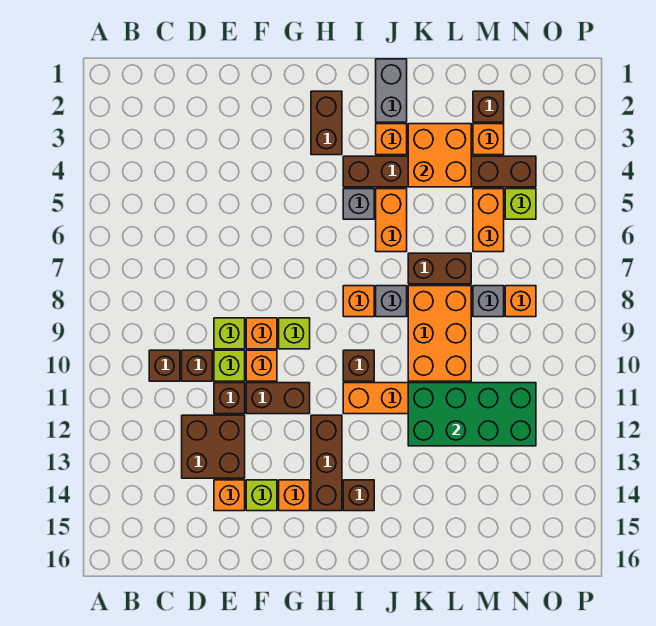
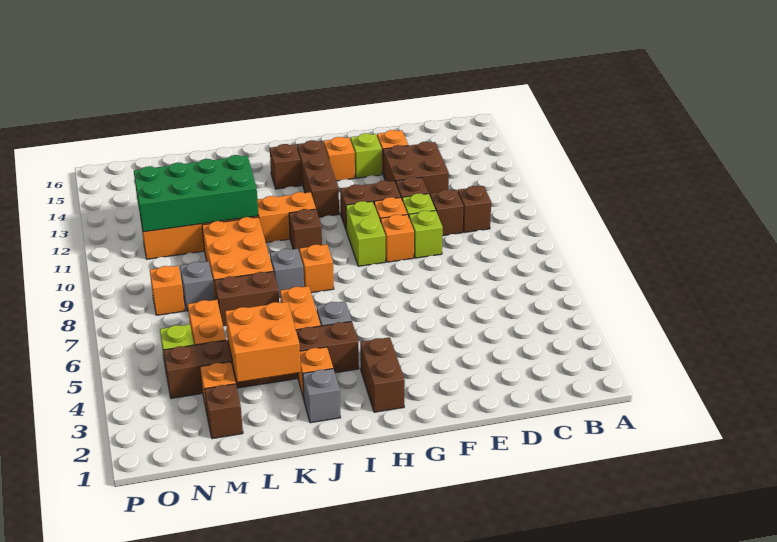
lime 1x1 brick [279,318,310,349] -> lime 1x2 brick [346,201,385,266]
grey 1x2 brick [376,59,407,122] -> grey 1x1 brick [303,369,341,423]

